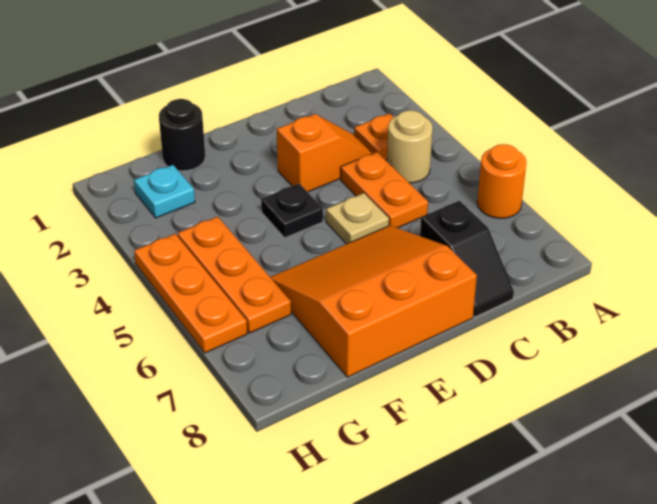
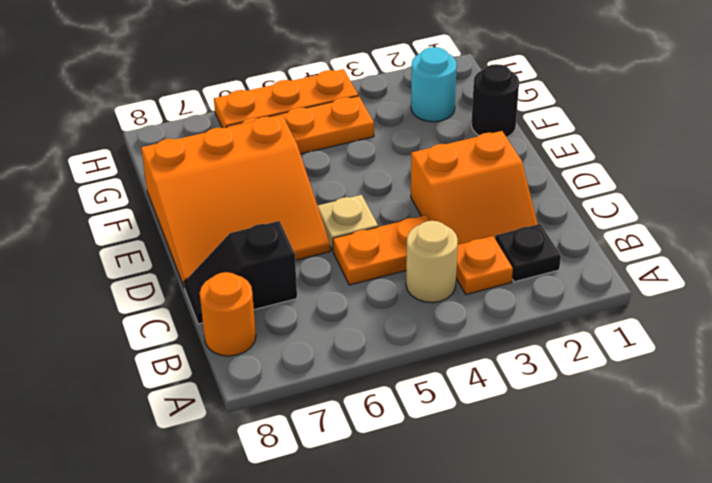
orange 1x1 round brick [477,144,527,218] -> orange 1x1 round brick moved to [200,272,256,356]
orange 1x2 slope [277,114,373,192] -> orange 2x2 slope [411,131,538,245]
orange 3x3 slope [270,226,477,377] -> orange 3x3 slope turned to [141,115,330,288]
black 1x1 plate [261,183,323,238] -> black 1x1 plate moved to [495,224,561,282]
cyan 1x1 plate [134,165,195,218] -> cyan 1x1 round brick [411,47,457,122]

